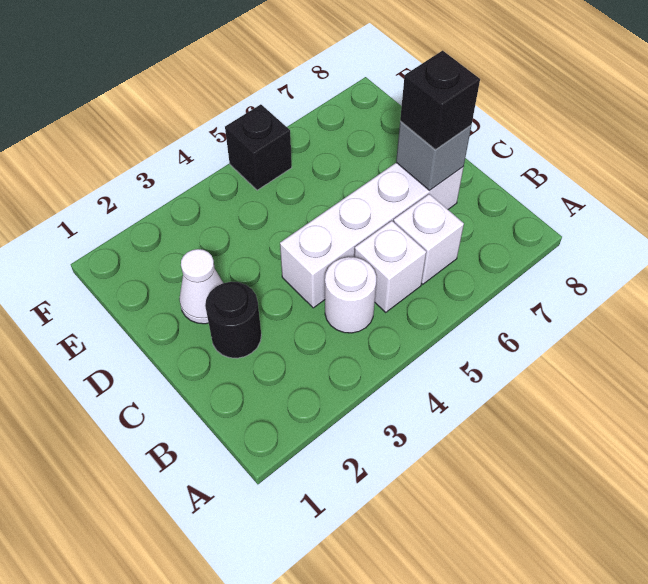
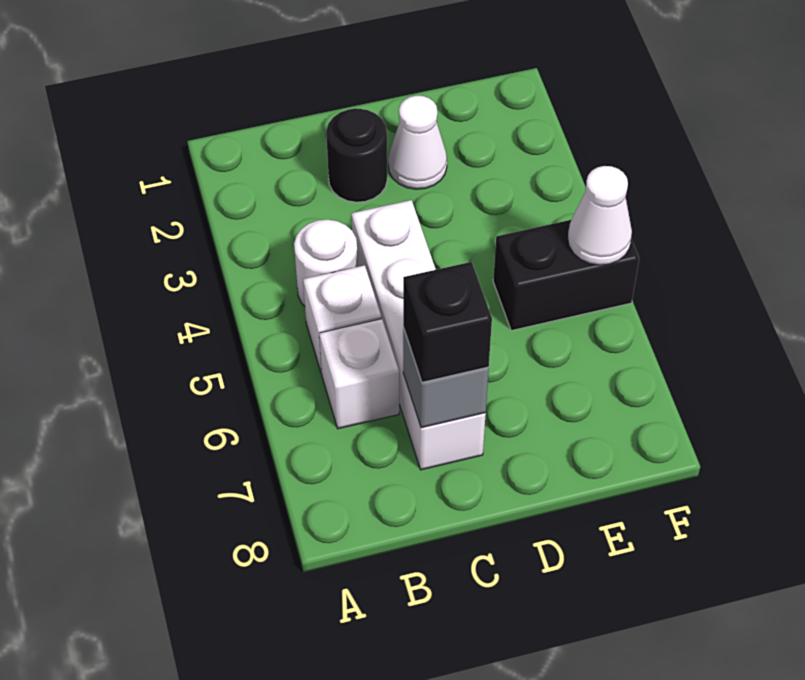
black 1x1 brick [225,104,292,190] -> black 1x2 brick [493,220,639,331]
none -> white 1x1 cone [568,166,632,265]

